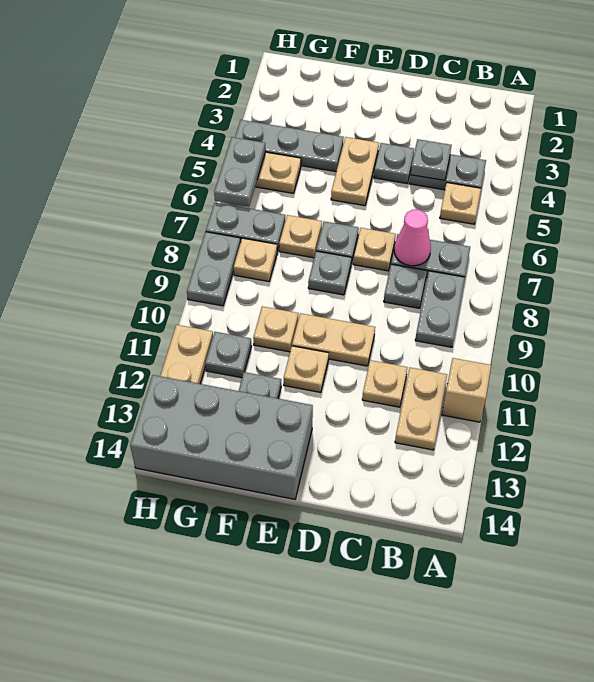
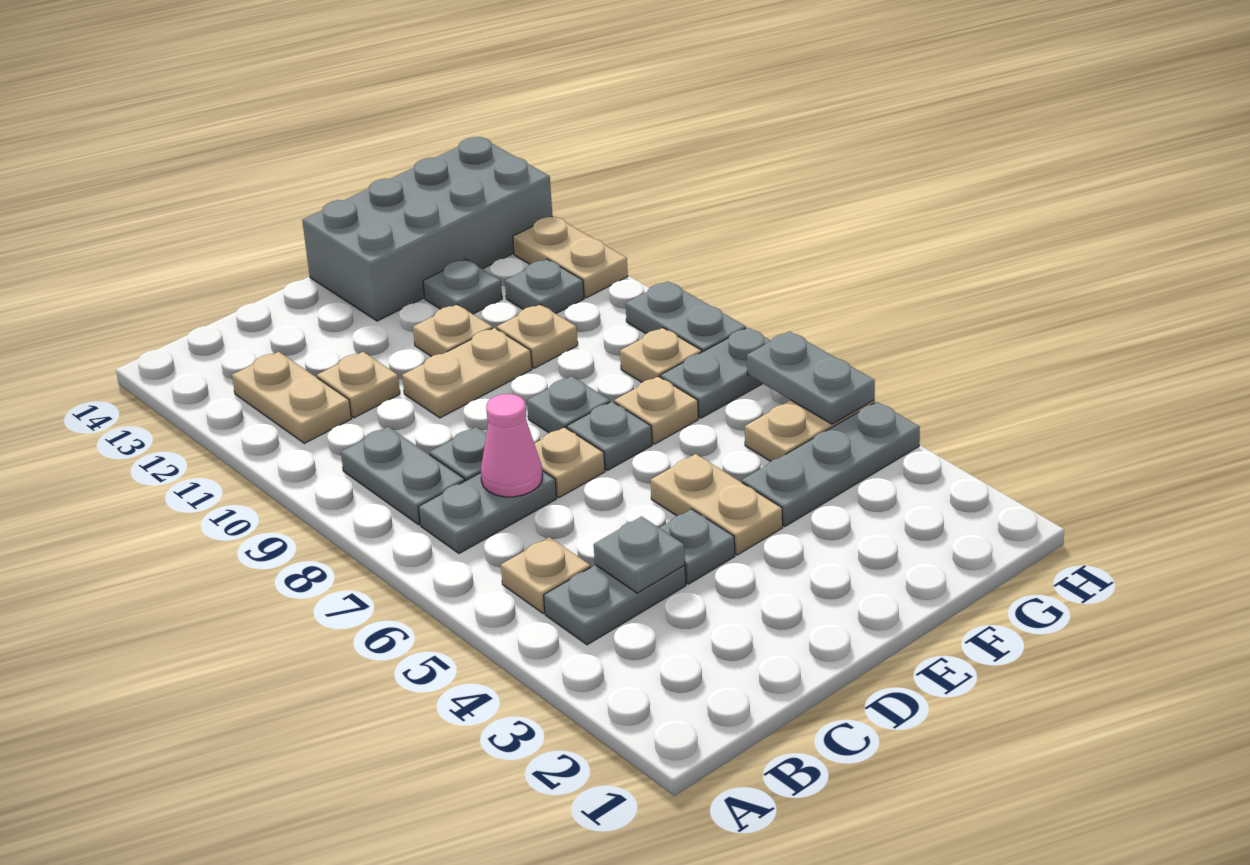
tan 1x1 brick [442,358,491,422] -> none

